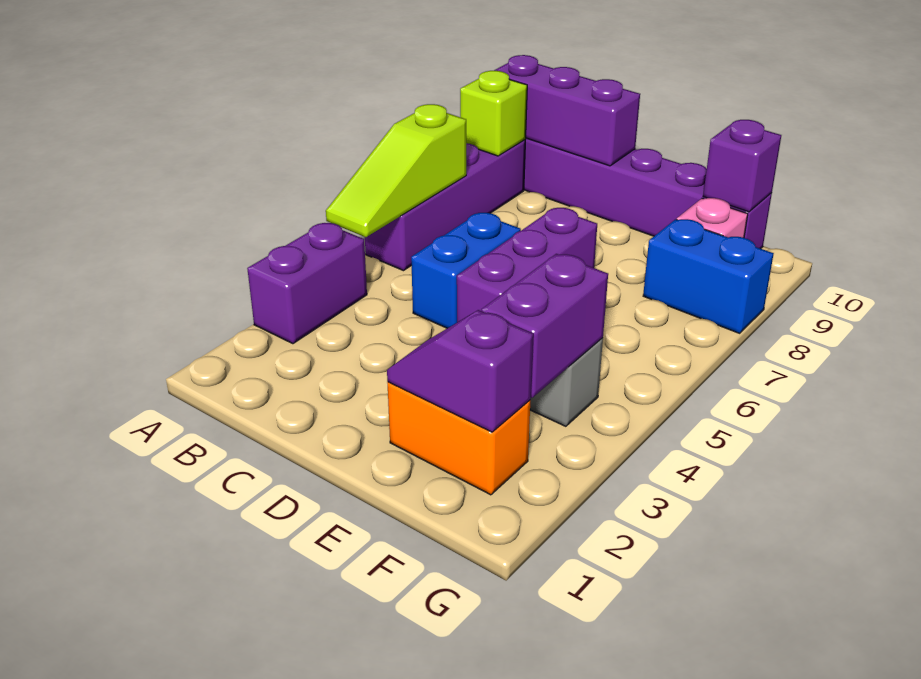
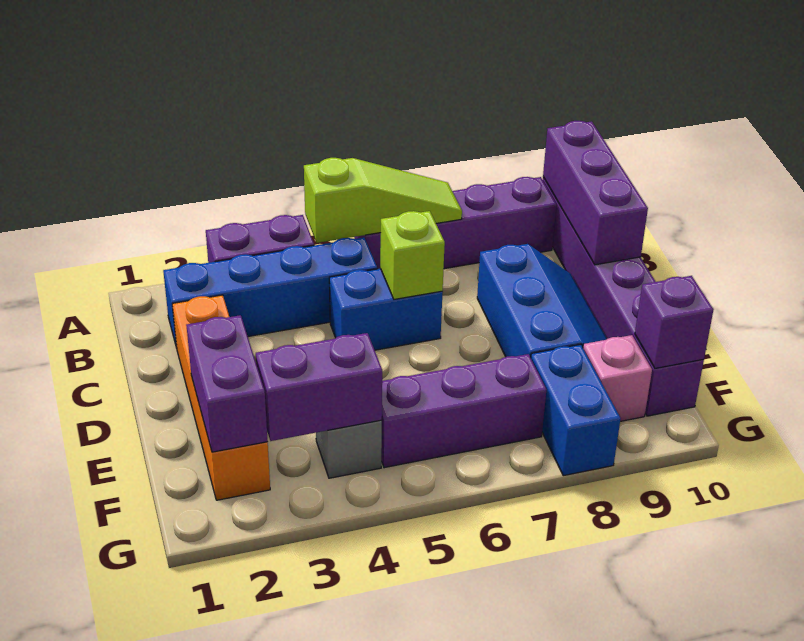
lime 1x3 slope [326,104,466,237] -> lime 1x3 slope turned to [304,158,462,243]
lime 1x1 brick [460,71,527,156] -> lime 1x1 brick moved to [380,211,445,299]
none -> blue 1x4 brick [163,237,377,347]
none -> blue 2x3 slope [477,244,607,358]
purple 1x3 brick [457,208,597,322] -> purple 1x3 brick moved to [381,354,546,468]
orange 1x2 brick [387,382,530,495] -> orange 1x4 brick [172,295,270,500]
purple 1x2 slope [387,310,533,432] -> purple 1x2 brick [186,315,268,452]

